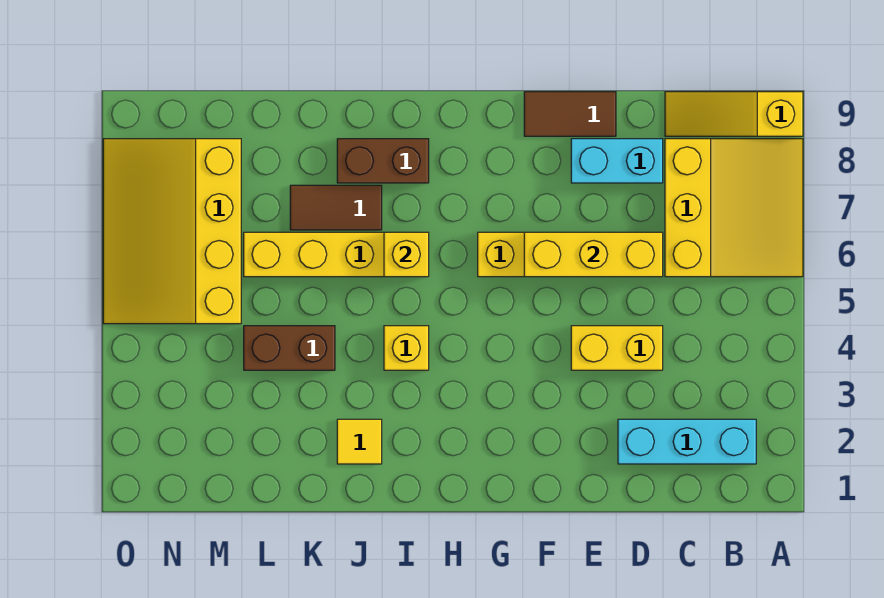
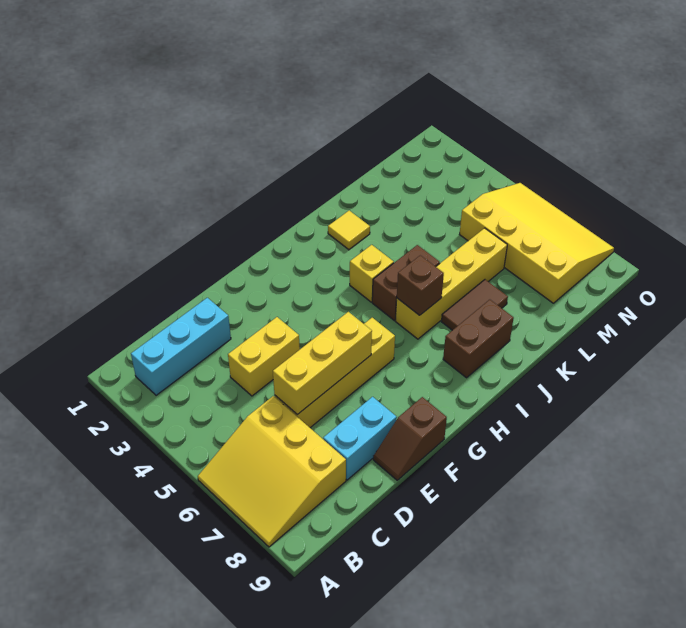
yellow 1x3 slope [665,92,803,136] -> none
brown 1x2 tile [524,92,616,136] -> brown 1x2 slope [373,397,447,480]
yellow 1x1 brick [384,232,429,277] -> brown 1x1 brick [397,255,444,315]
brown 1x2 brick [244,326,335,370] -> brown 1x2 brick moved to [372,245,440,320]

